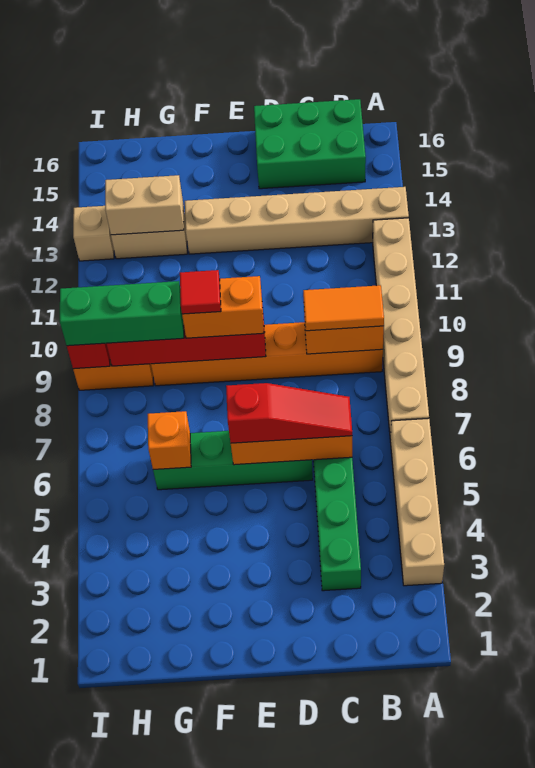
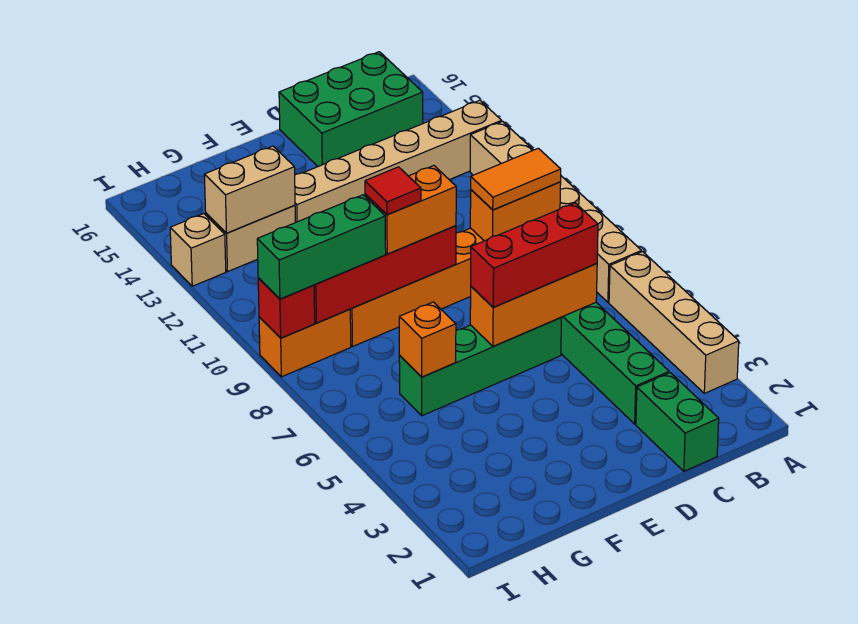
none -> green 1x2 brick [636,373,719,471]
red 1x3 slope [226,383,352,443] -> red 1x3 brick [471,203,598,307]

